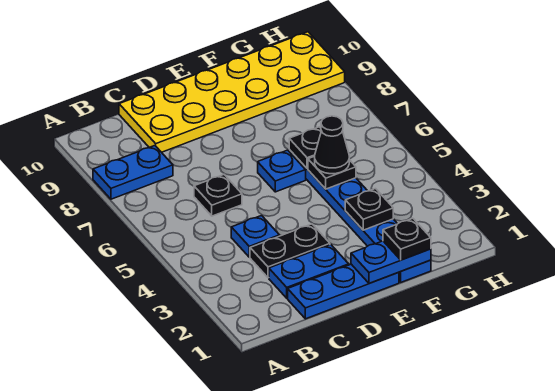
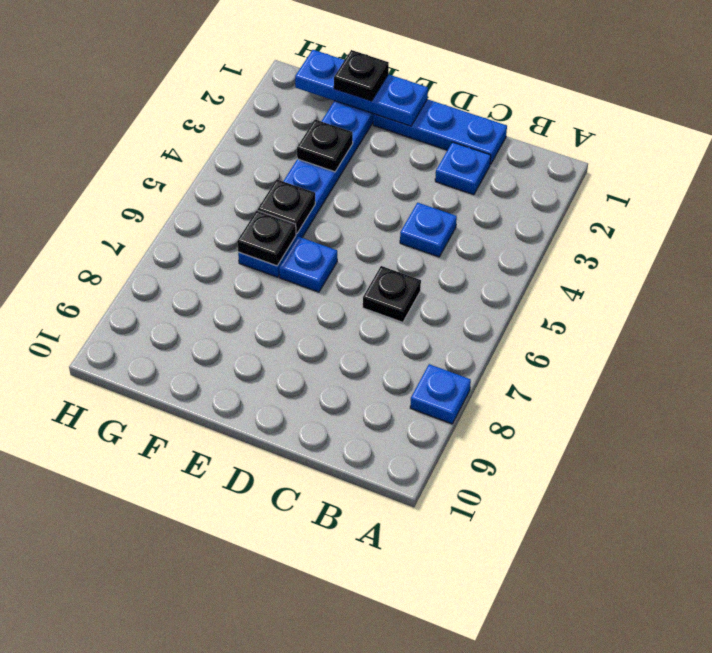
blue 1x2 plate [93,146,173,199] -> blue 1x1 plate [410,364,471,424]
blue 1x2 plate [269,245,349,298] -> blue 1x1 plate [435,142,491,195]
black 1x2 plate [250,224,330,278] -> none
yellow 2x6 plate [119,32,345,152] -> none
blue 1x2 plate [351,241,431,283] -> blue 1x3 plate [295,50,428,126]
black 1x1 cone [315,116,349,174] -> none

